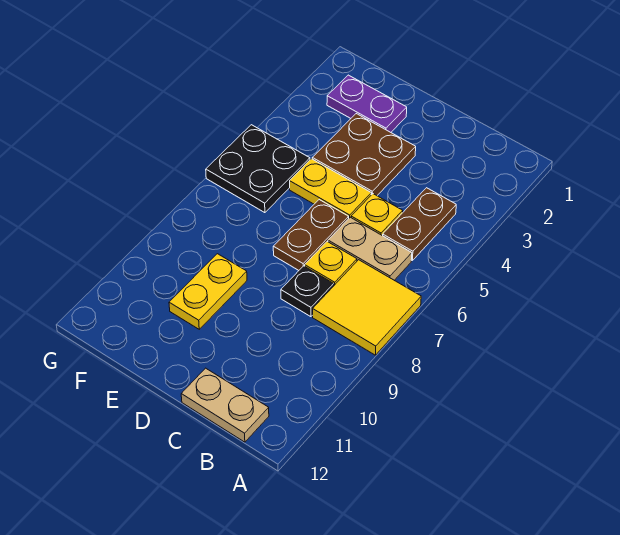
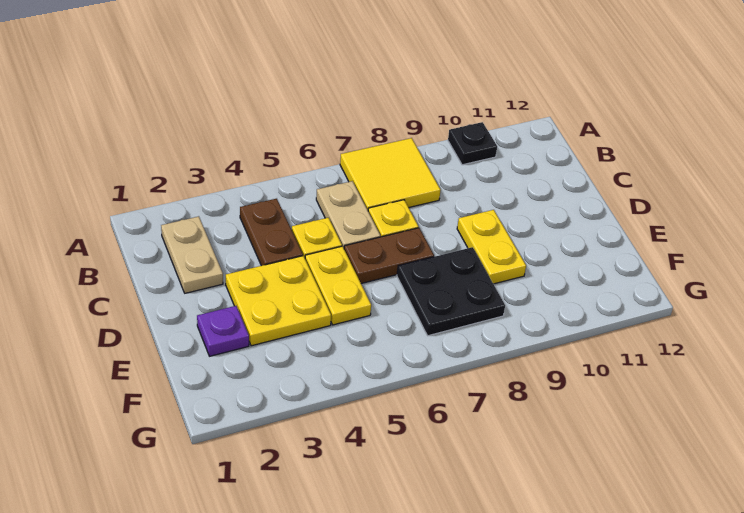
brown 1x2 plate [383,188,456,260] -> brown 1x2 plate turned to [240,199,303,266]
tan 1x2 plate [181,368,269,442] -> tan 1x2 plate moved to [161,216,223,293]
black 1x1 plate [281,266,334,317] -> black 1x1 plate moved to [448,122,497,165]
brown 2x2 plate [312,114,416,196] -> yellow 2x2 plate [226,256,331,346]
purple 1x2 plate [327,75,407,132] -> purple 1x1 plate [197,306,249,356]
yellow 1x2 plate [169,254,247,329] -> yellow 1x2 plate turned to [457,210,526,284]
black 2x2 plate [206,125,310,213] -> black 2x2 plate moved to [397,247,505,336]

